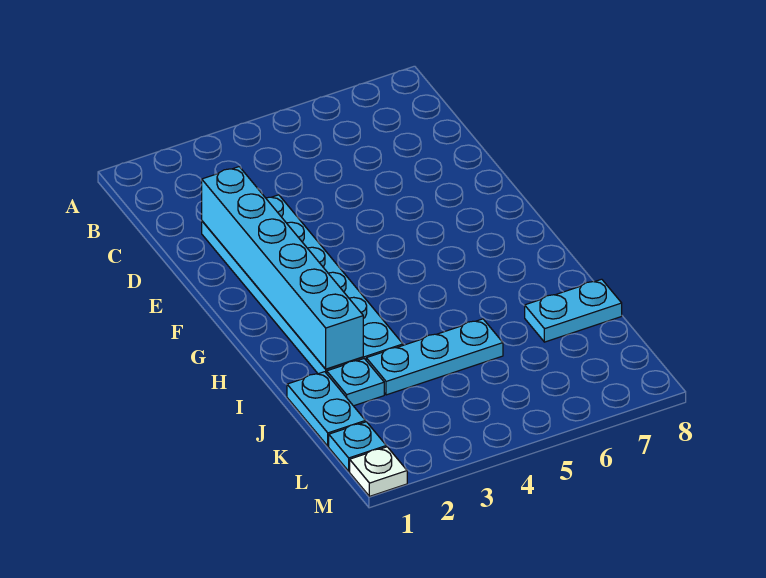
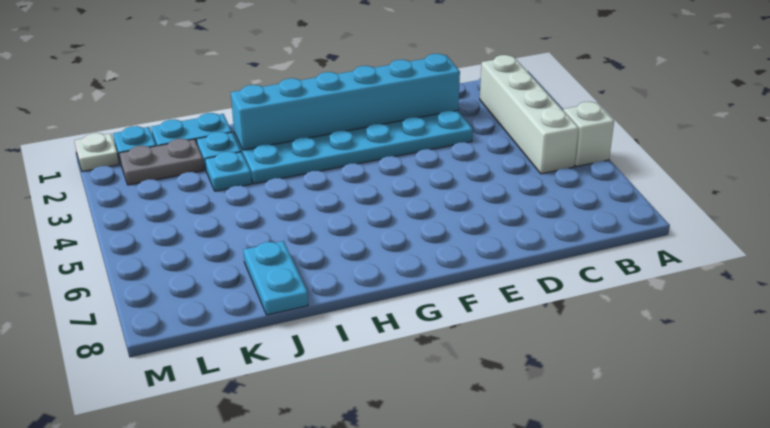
none -> white 1x1 brick [563,102,614,167]
none -> white 1x4 brick [480,55,579,174]
cyan 1x3 plate [366,319,503,395] -> cyan 1x1 plate [205,152,252,191]
none -> grey 1x2 plate [119,139,204,185]

